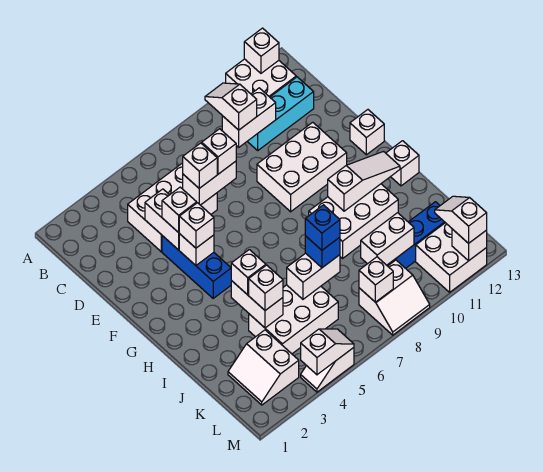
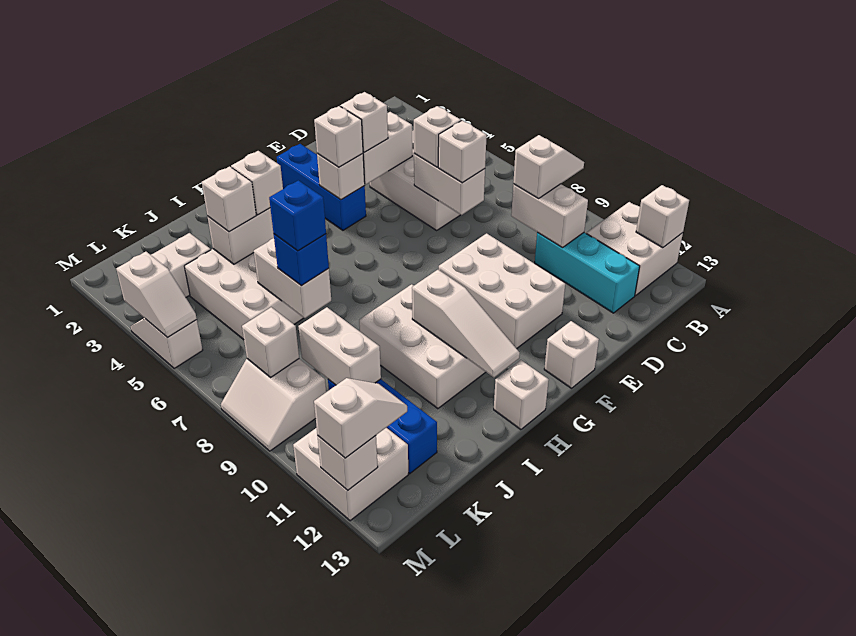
blue 1x3 brick [162,236,231,298] -> blue 1x3 brick turned to [277,144,366,230]

